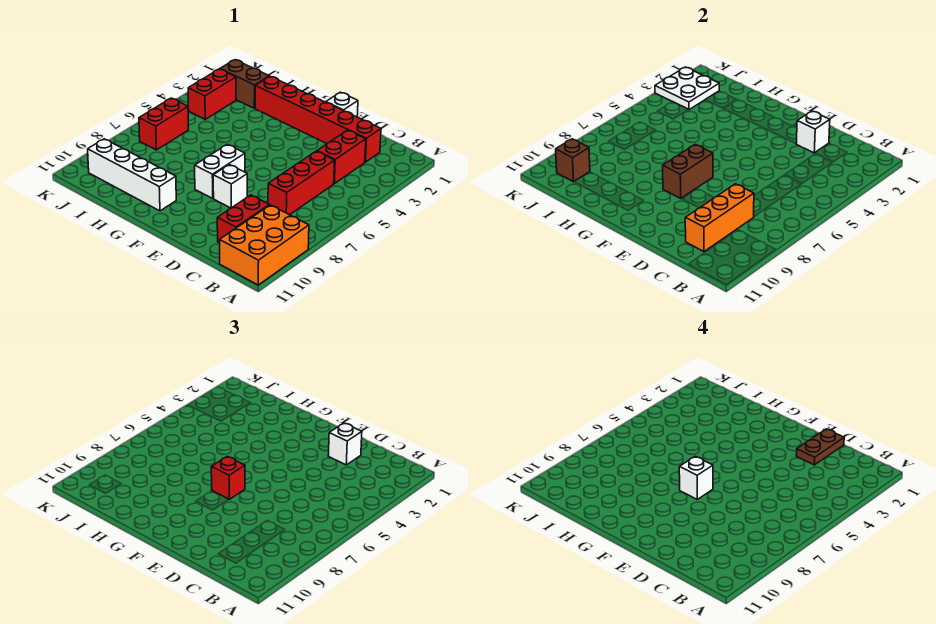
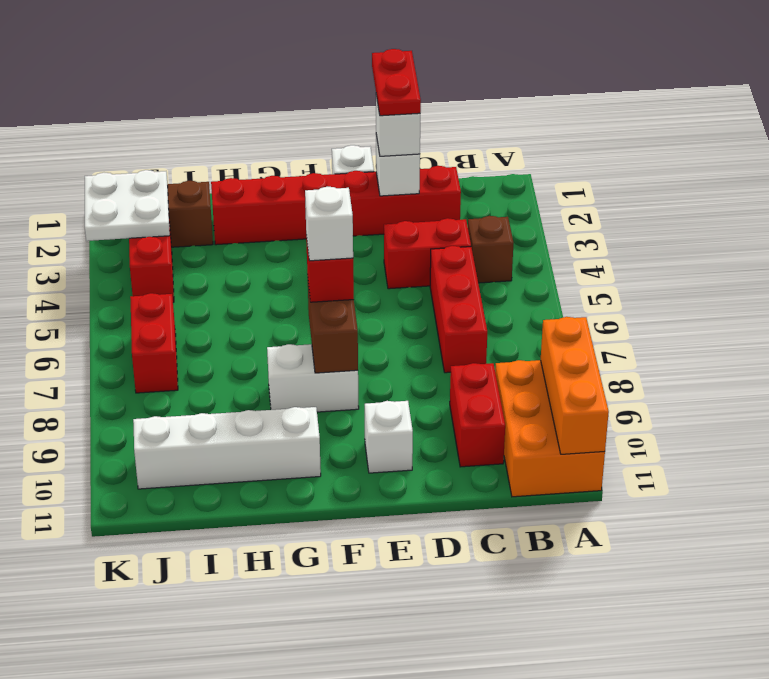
red 1x2 brick [317,130,366,184] -> red 1x2 brick turned to [384,218,471,289]
orange 1x3 brick [685,184,754,252] -> orange 1x3 brick moved to [541,317,609,454]
brown 1x2 plate [796,429,844,465] -> red 1x2 plate [372,49,421,116]
white 1x1 brick [213,165,247,208] -> white 1x1 brick moved to [365,401,413,473]
white 1x2 brick [195,144,245,198] -> white 1x2 brick turned to [267,344,359,412]
brown 1x1 brick [556,139,590,182] -> brown 1x1 brick moved to [468,216,514,283]

